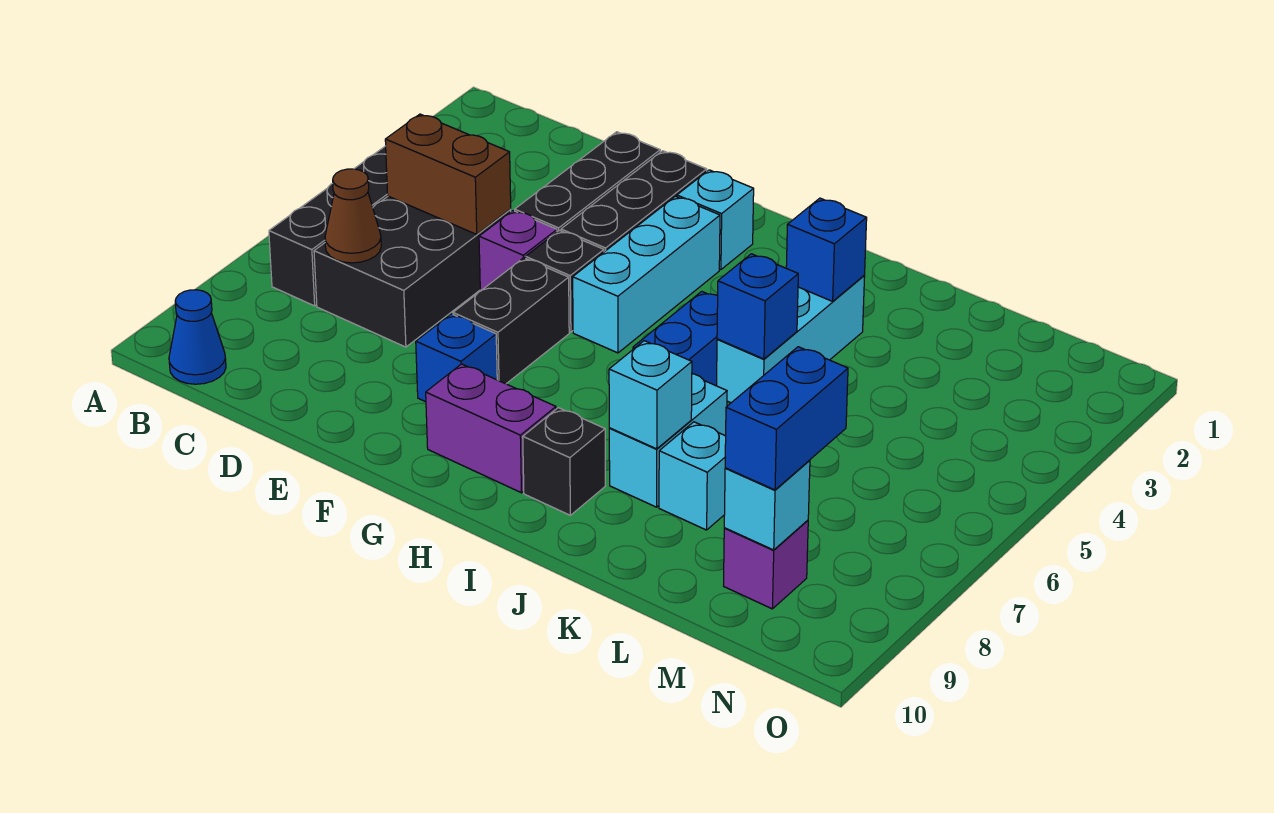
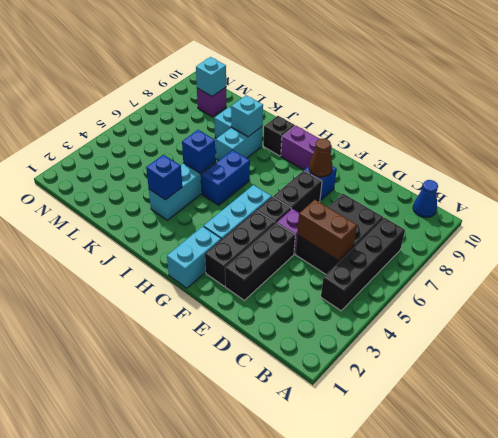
brown 1x1 cone [325,169,381,263] -> brown 1x1 cone moved to [309,139,333,177]
cyan 1x1 brick [677,170,754,270] -> cyan 1x2 brick [167,226,221,288]
blue 1x2 brick [725,347,848,490] -> none

